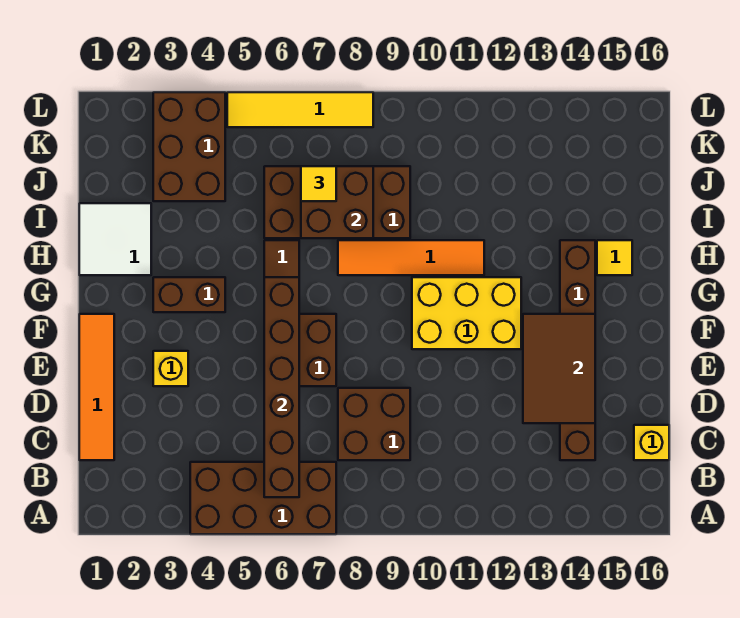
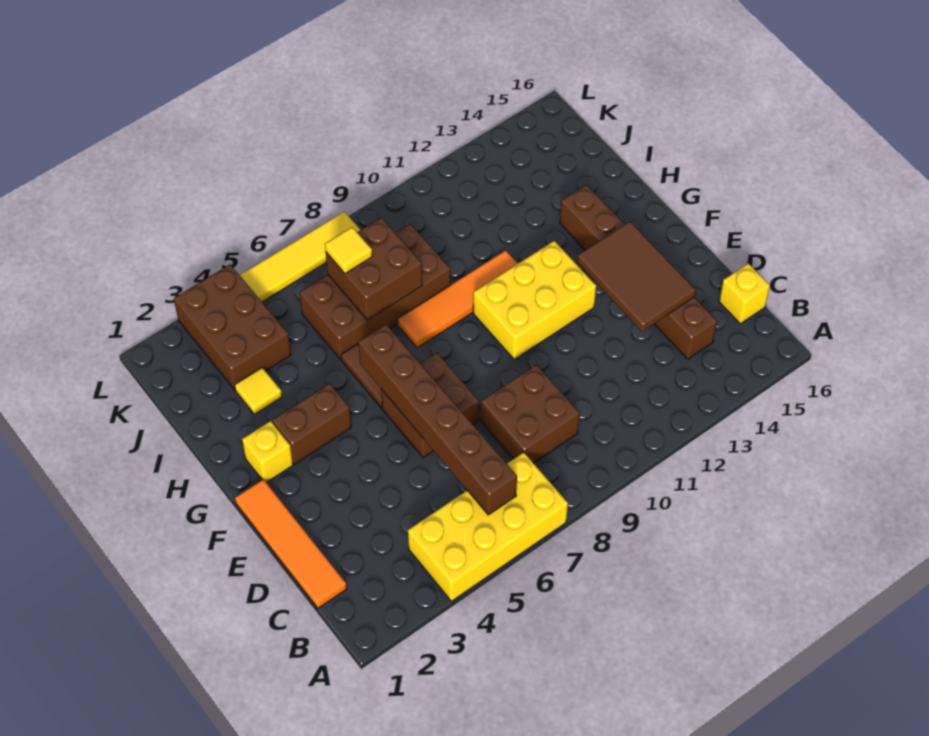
brown 2x4 brick [190,462,336,534] -> yellow 2x4 brick [408,452,568,601]
yellow 1x1 brick [153,351,188,386] -> yellow 1x1 brick moved to [242,421,293,482]
white 2x2 tile [79,203,151,275] -> none
yellow 1x1 tile [597,240,632,275] -> yellow 1x1 tile moved to [235,368,282,414]

